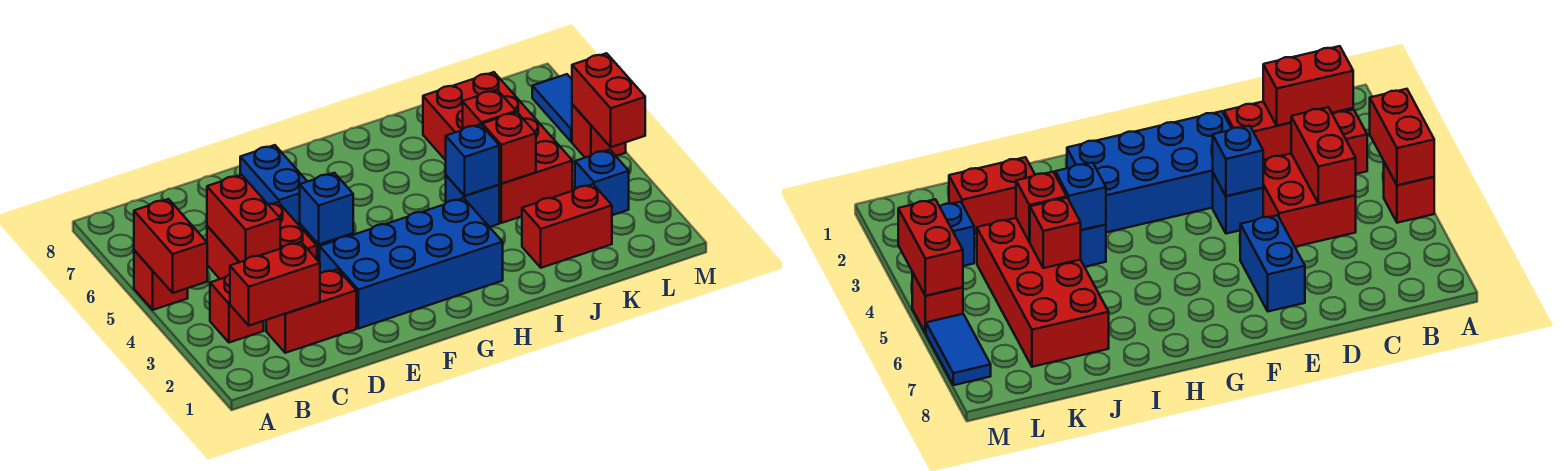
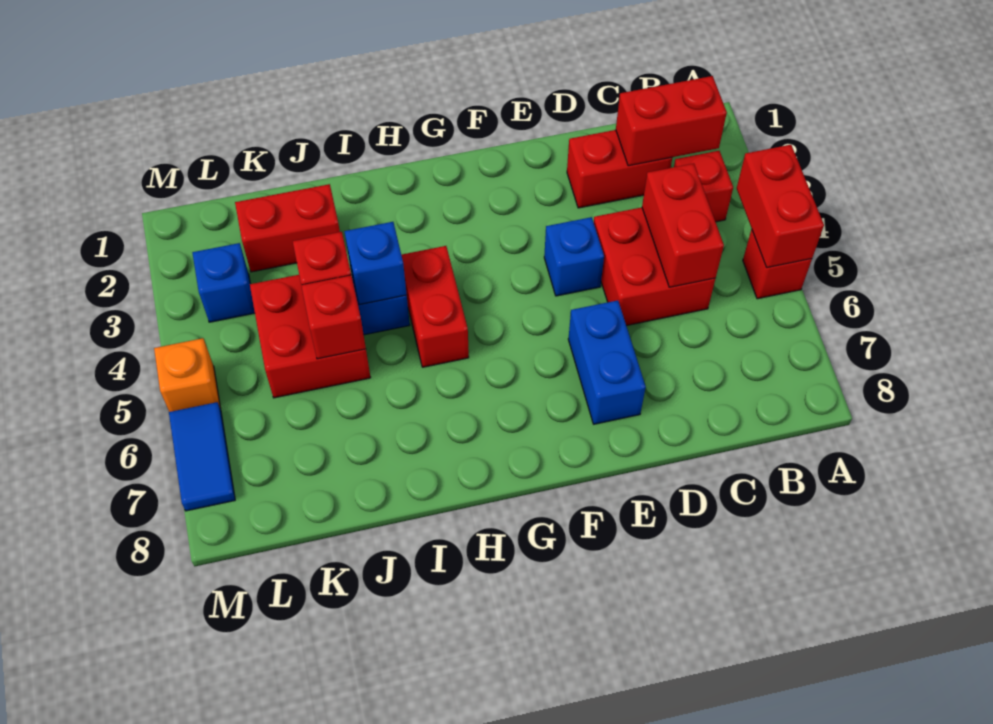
blue 2x4 brick [320,198,503,329] -> none
blue 1x1 brick [300,173,353,244] -> none
red 2x4 brick [423,72,572,223] -> red 2x2 brick [250,275,371,398]
red 1x2 brick [572,53,645,147] -> red 1x2 brick moved to [402,246,469,367]
red 1x1 brick [572,104,626,158] -> orange 1x1 brick [154,338,221,412]

